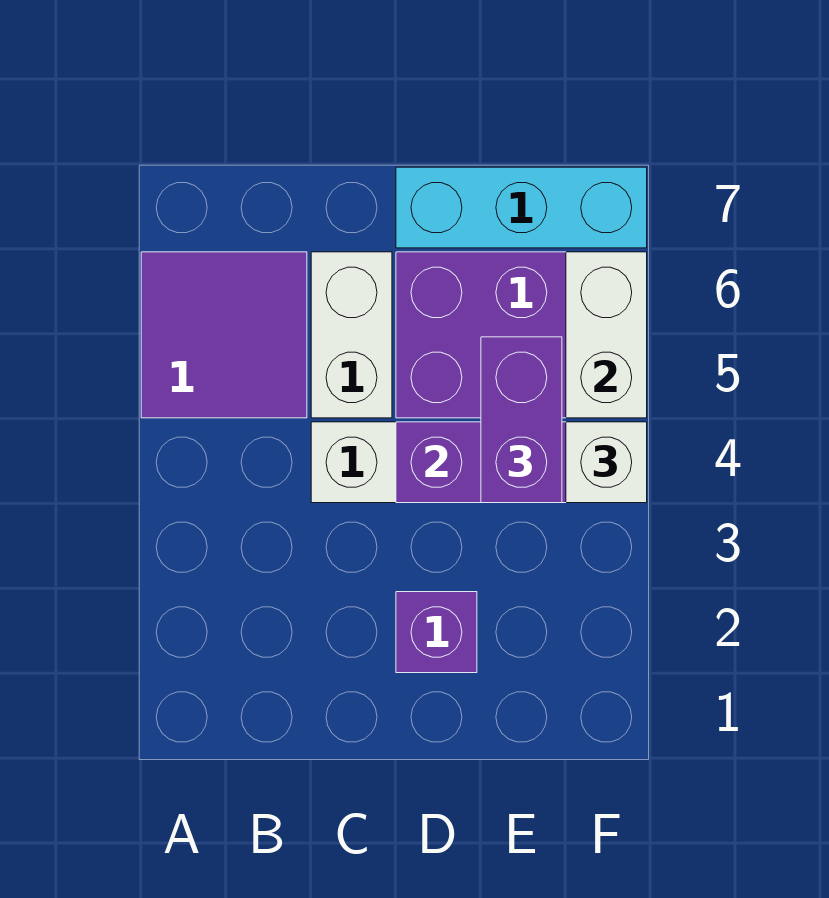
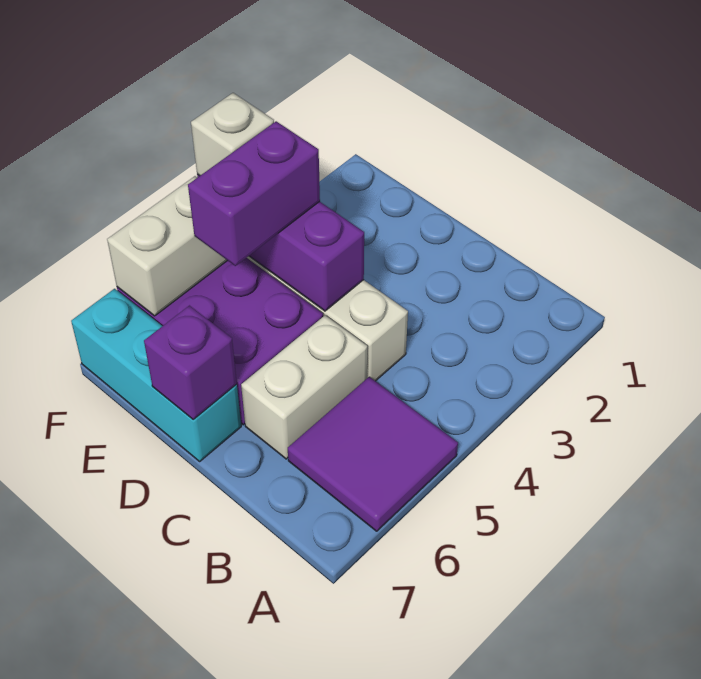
purple 1x1 brick [396,592,477,673] -> purple 1x1 brick moved to [144,306,237,419]

